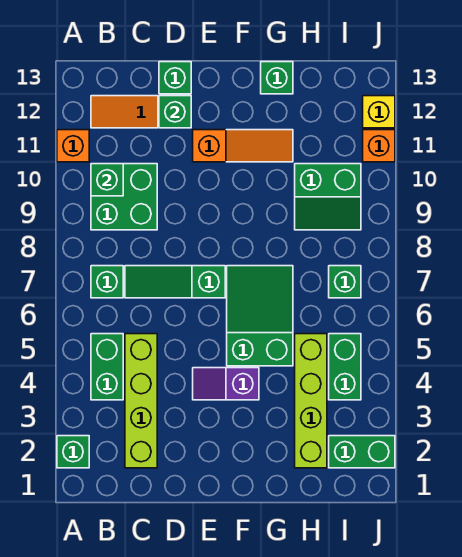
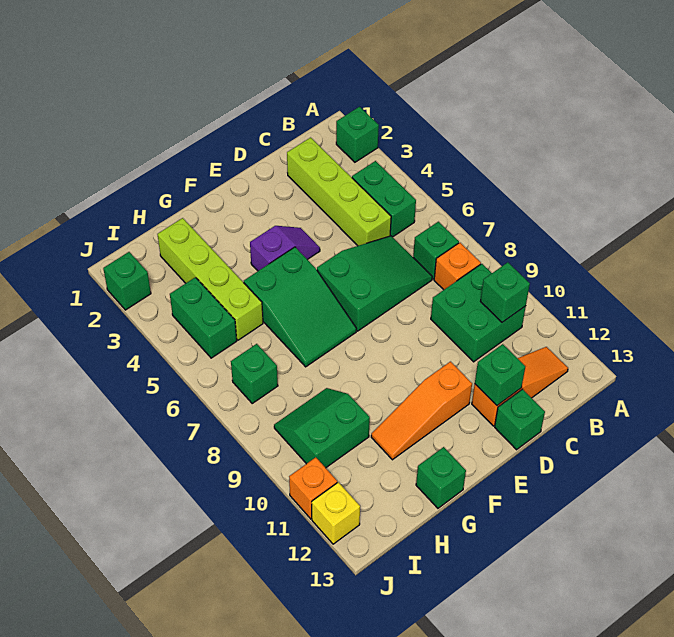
orange 1x1 brick [57,130,89,162] -> orange 1x1 brick moved to [434,243,481,290]
green 1x3 slope [125,266,225,298] -> green 2x3 slope [317,236,432,331]
green 1x2 brick [329,436,395,468] -> green 1x1 brick [103,252,151,310]

